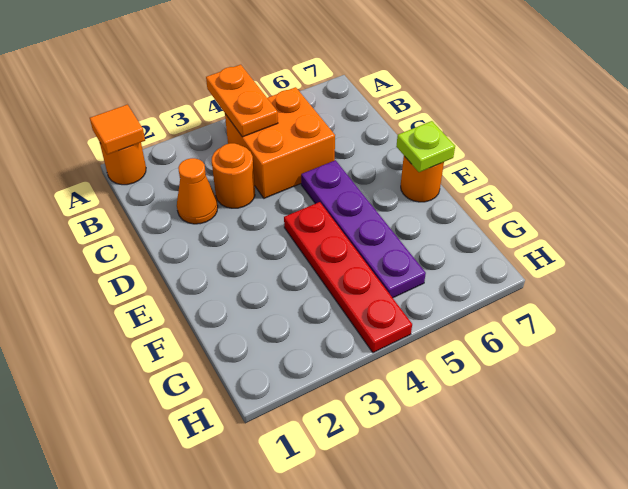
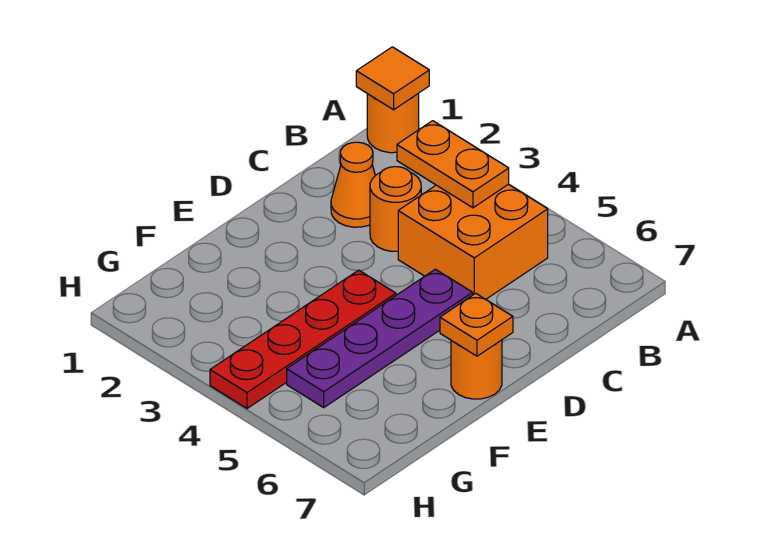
orange 1x2 plate [206,65,278,137] -> orange 1x2 plate turned to [397,121,509,208]
lime 1x1 plate [396,121,455,172] -> orange 1x1 plate [440,293,513,356]

